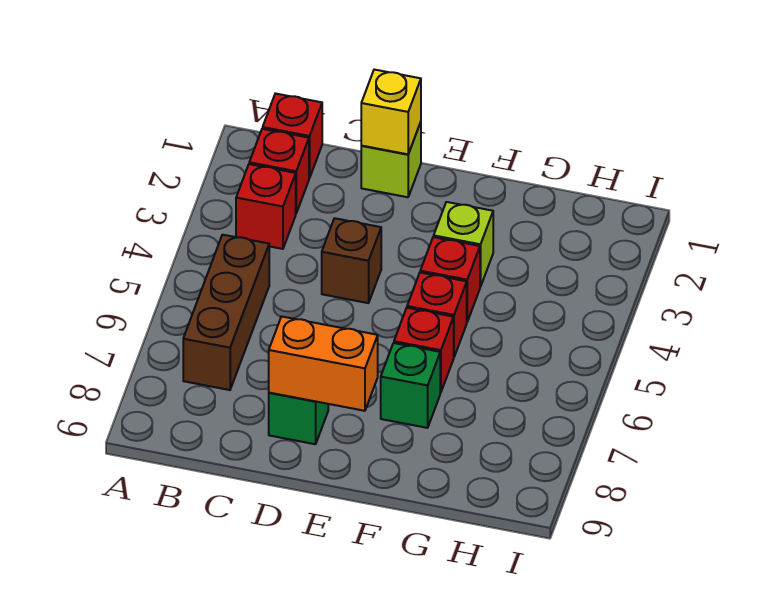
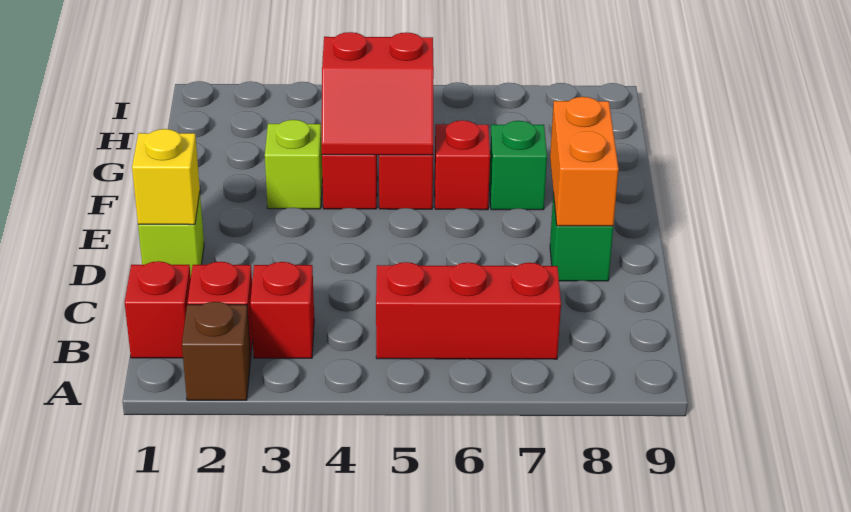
brown 1x3 brick [183,235,269,390] -> red 1x3 brick [376,262,561,359]
brown 1x1 brick [322,218,381,303] -> brown 1x1 brick moved to [182,302,251,400]
none -> red 2x2 slope [322,32,434,155]

